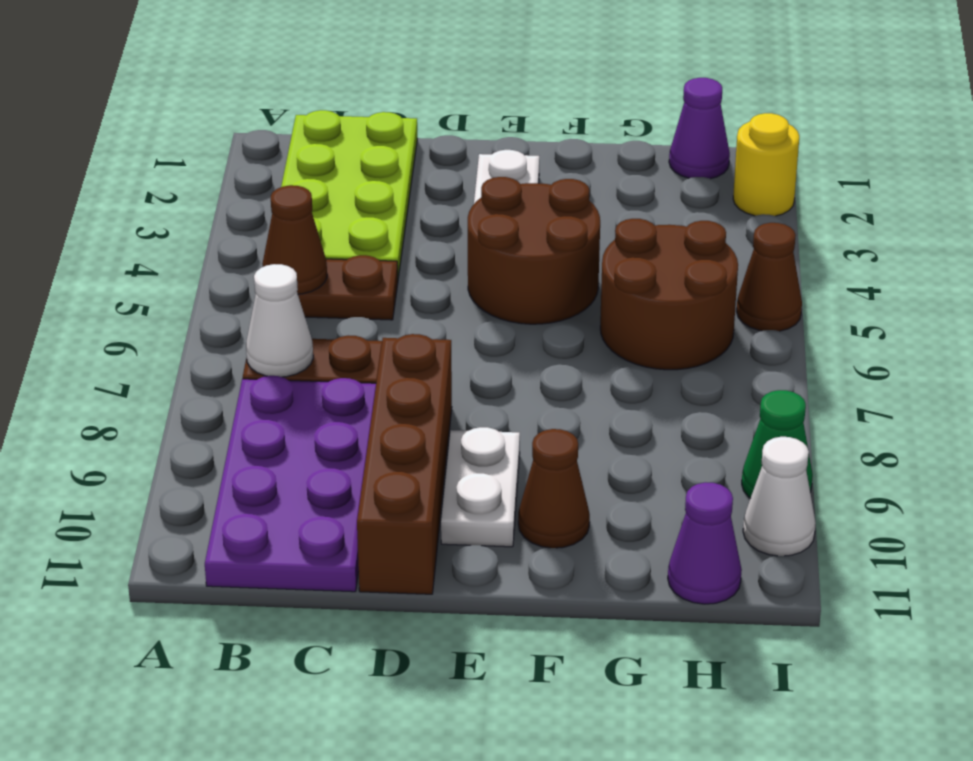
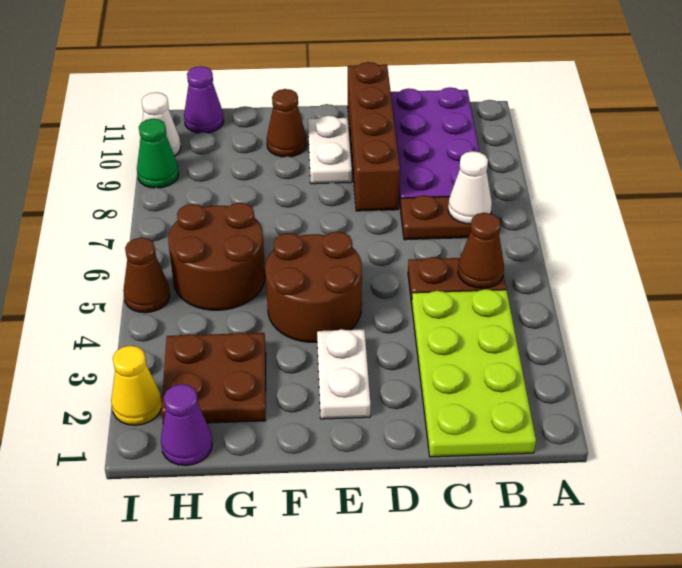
none -> brown 2x2 plate [161,333,266,423]
yellow 1x1 round brick [733,113,799,216] -> yellow 1x1 cone [111,346,162,425]

